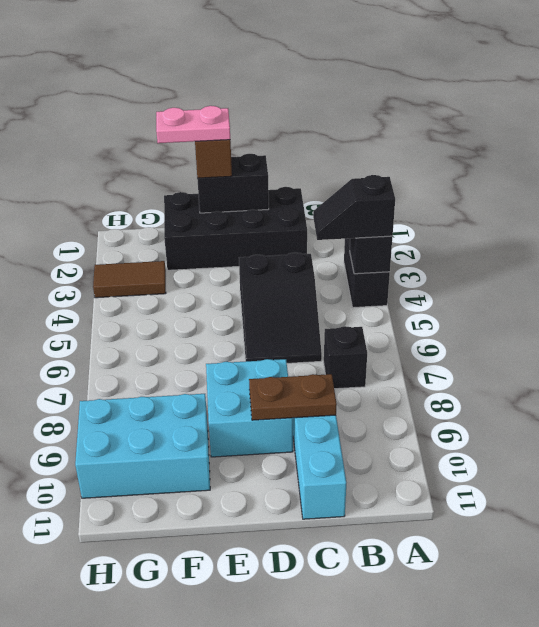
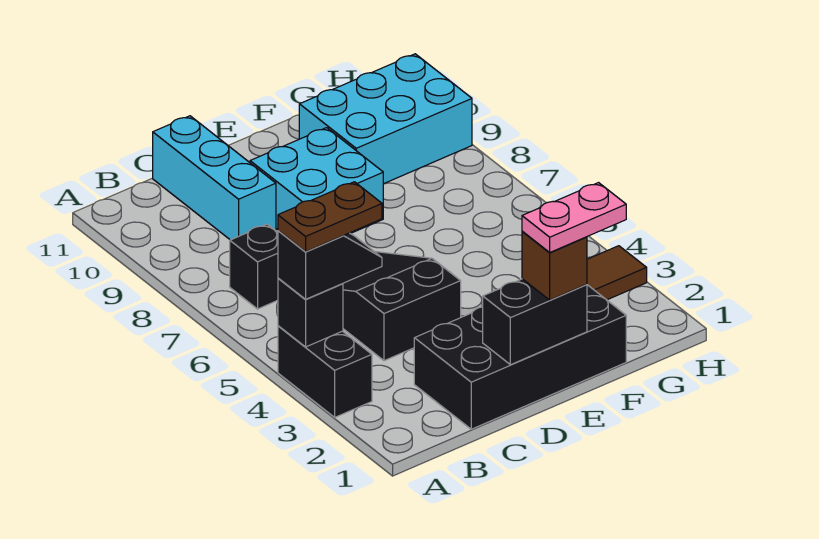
brown 1x2 plate [249,374,337,420] -> brown 1x2 plate moved to [278,182,382,252]

